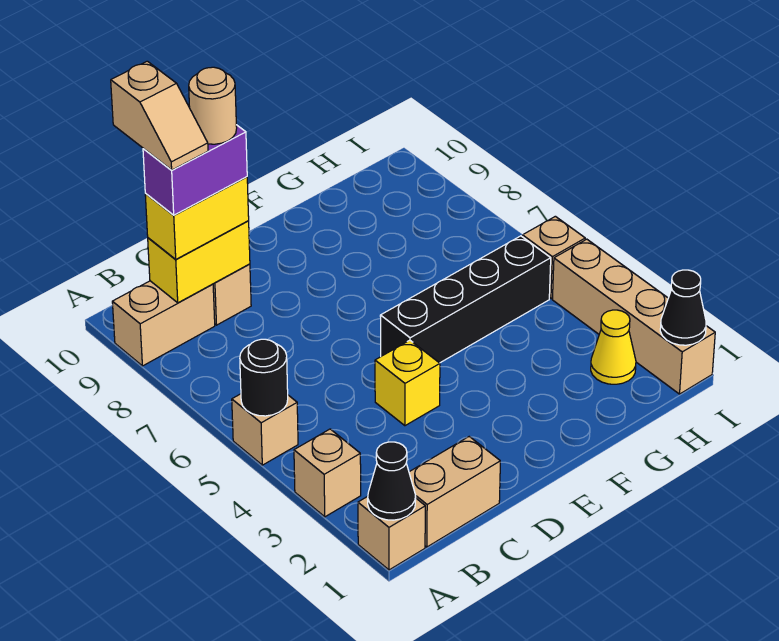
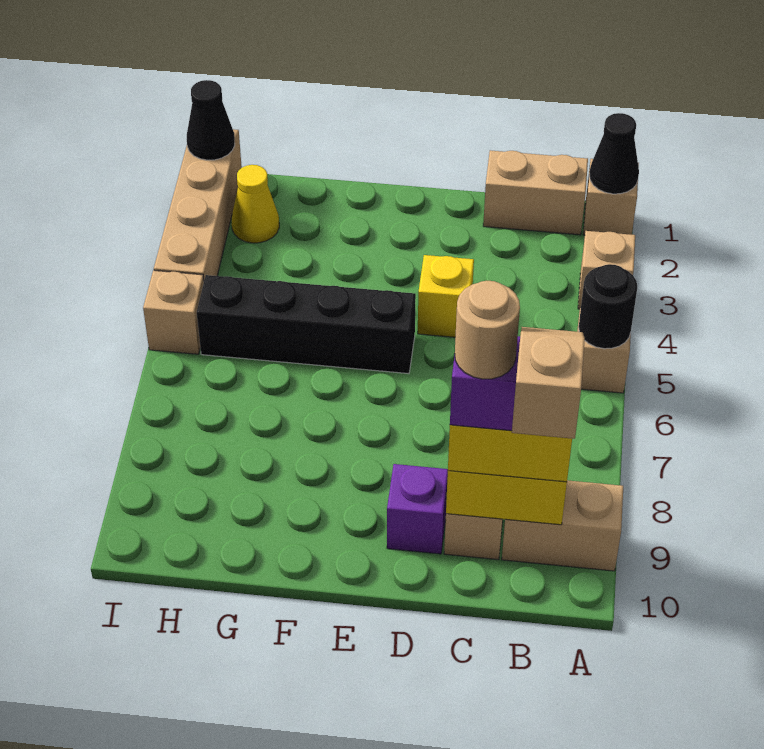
none -> purple 1x1 brick [387,464,448,554]

